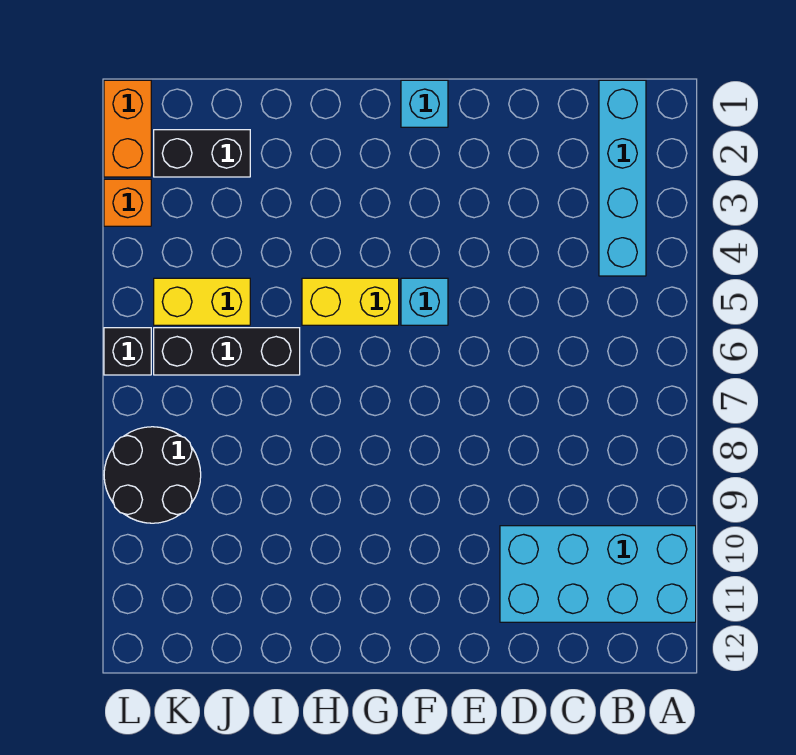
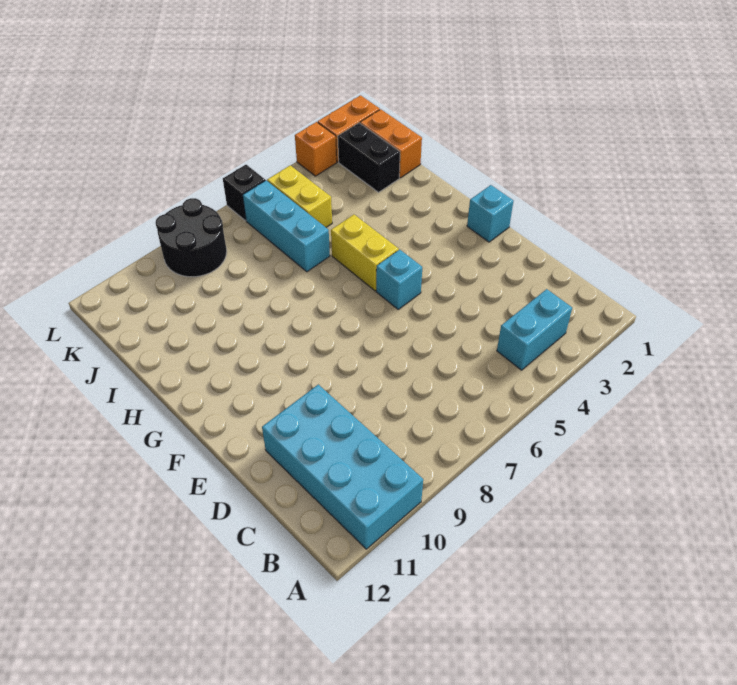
cyan 1x4 brick [599,80,646,276] -> cyan 1x2 brick [497,289,572,370]
black 1x3 brick [154,328,300,375] -> cyan 1x3 brick [243,180,330,272]
none -> orange 1x2 brick [360,109,422,178]

